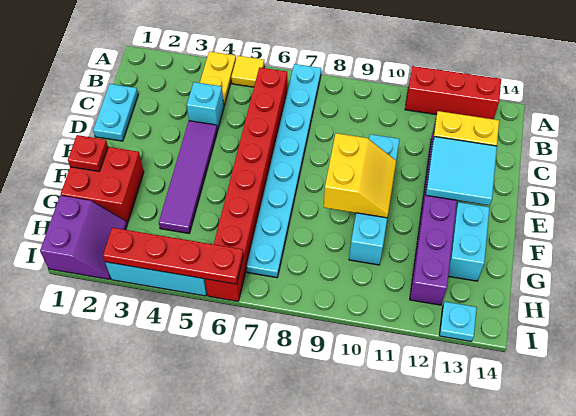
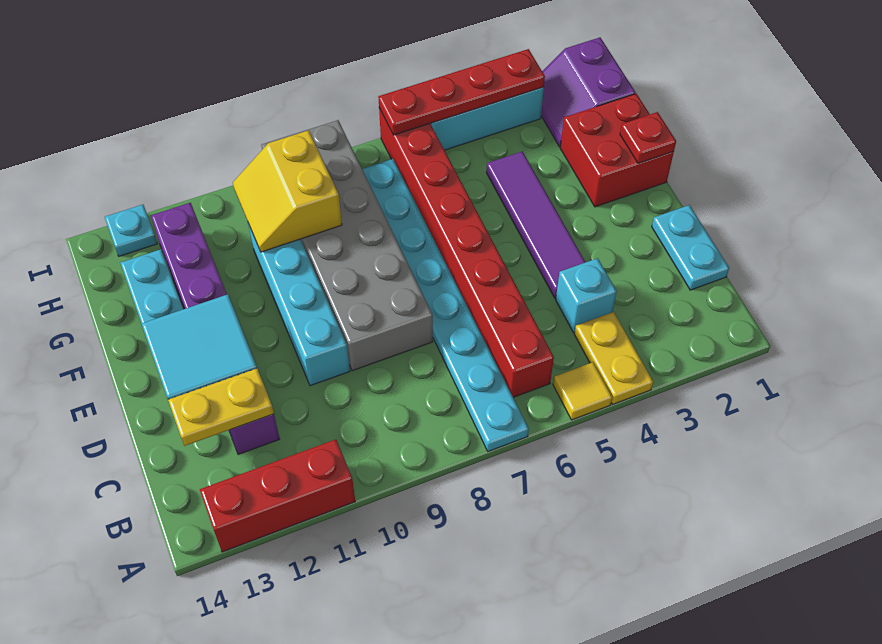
none -> grey 2x6 brick [261,120,433,371]
yellow 2x2 slope [324,133,396,218] -> yellow 2x2 slope moved to [233,130,342,252]

